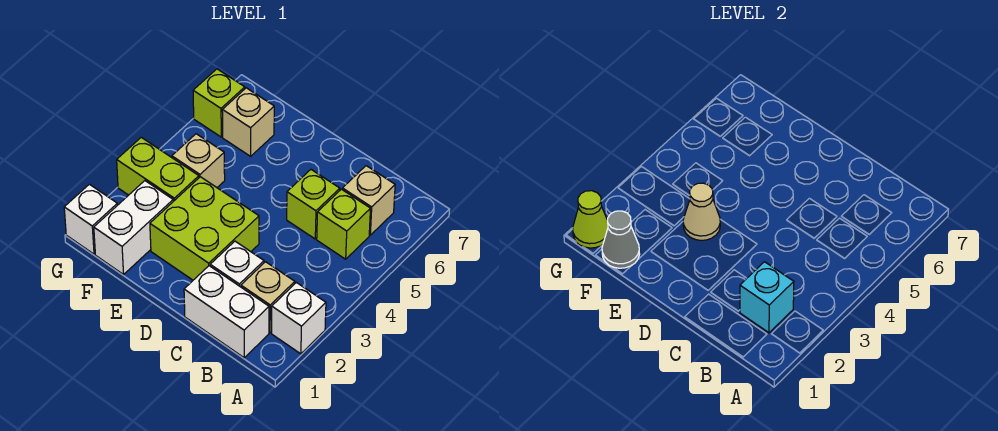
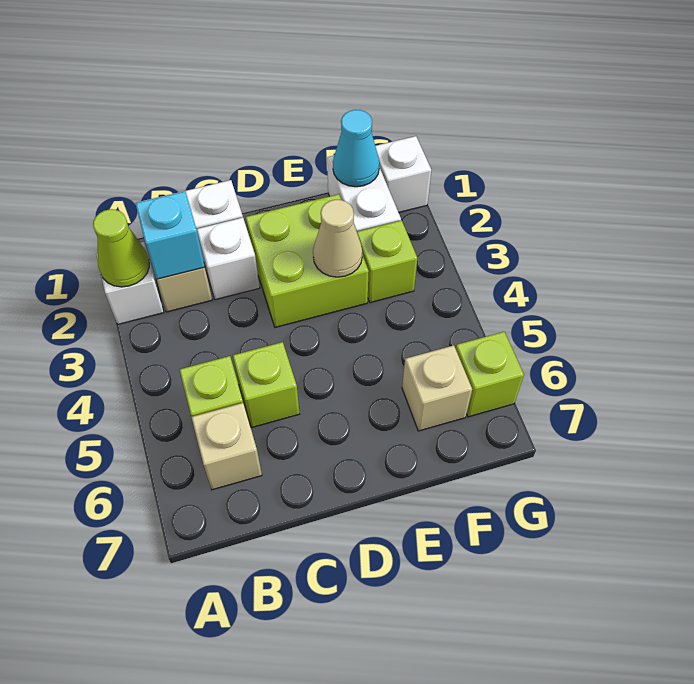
grey 1x1 cone [602,211,640,268] -> cyan 1x1 cone [333,110,379,187]
lime 1x2 brick [117,137,199,201] -> lime 1x1 brick [357,220,417,303]
tan 1x1 brick [172,134,225,187] -> none
lime 1x1 cone [573,191,608,248] -> lime 1x1 cone moved to [93,209,149,287]

